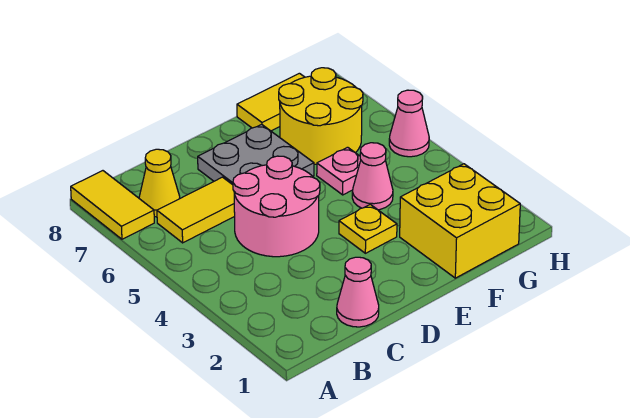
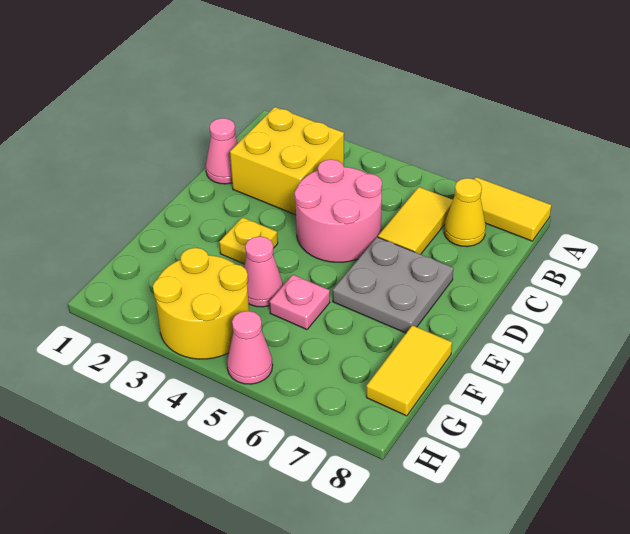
yellow 2x2 brick [400,164,520,278] -> yellow 2x2 brick moved to [230,107,344,215]
yellow 2x2 round brick [279,68,363,164] -> yellow 2x2 round brick moved to [153,248,249,359]

